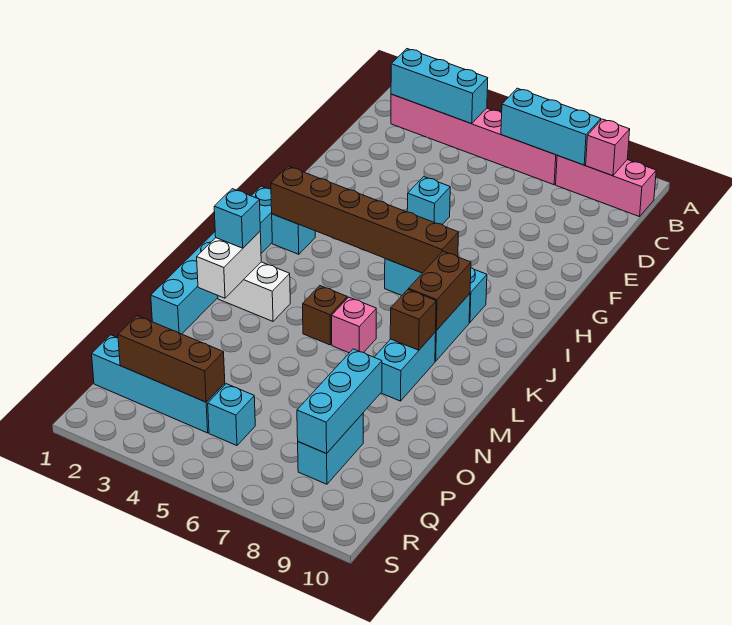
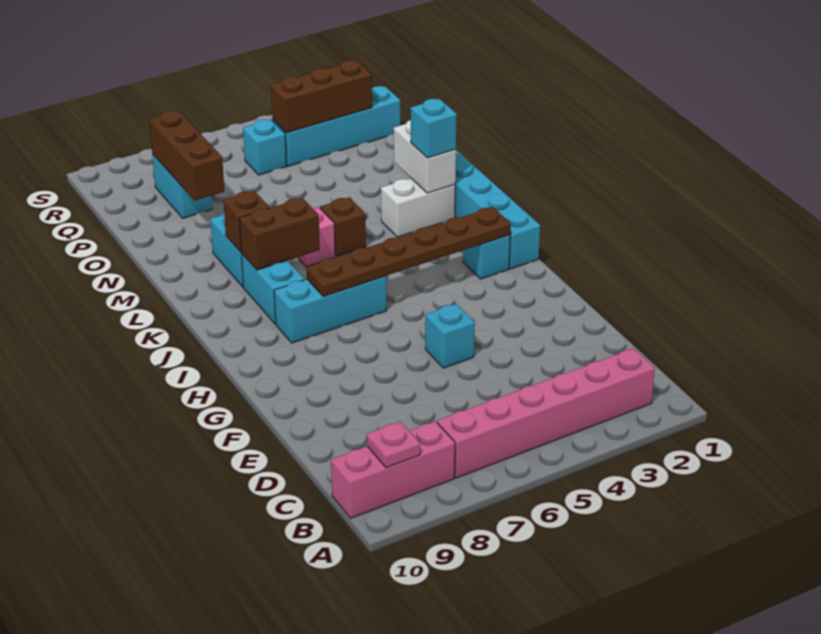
cyan 1x3 brick [391,49,488,124] -> none
cyan 1x3 brick [501,88,601,165] -> none
pink 1x1 brick [586,119,630,176] -> pink 1x1 plate [367,421,420,468]
brown 1x6 brick [271,166,459,273] -> brown 1x6 plate [306,207,511,297]
brown 1x2 brick [409,251,471,331] -> brown 1x2 brick turned to [239,198,320,270]
cyan 1x3 brick [297,349,382,454] -> brown 1x3 brick [149,111,224,200]

